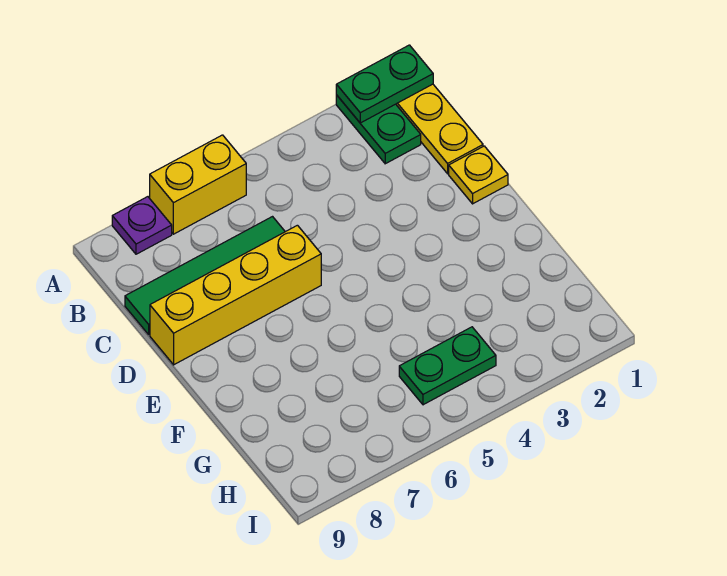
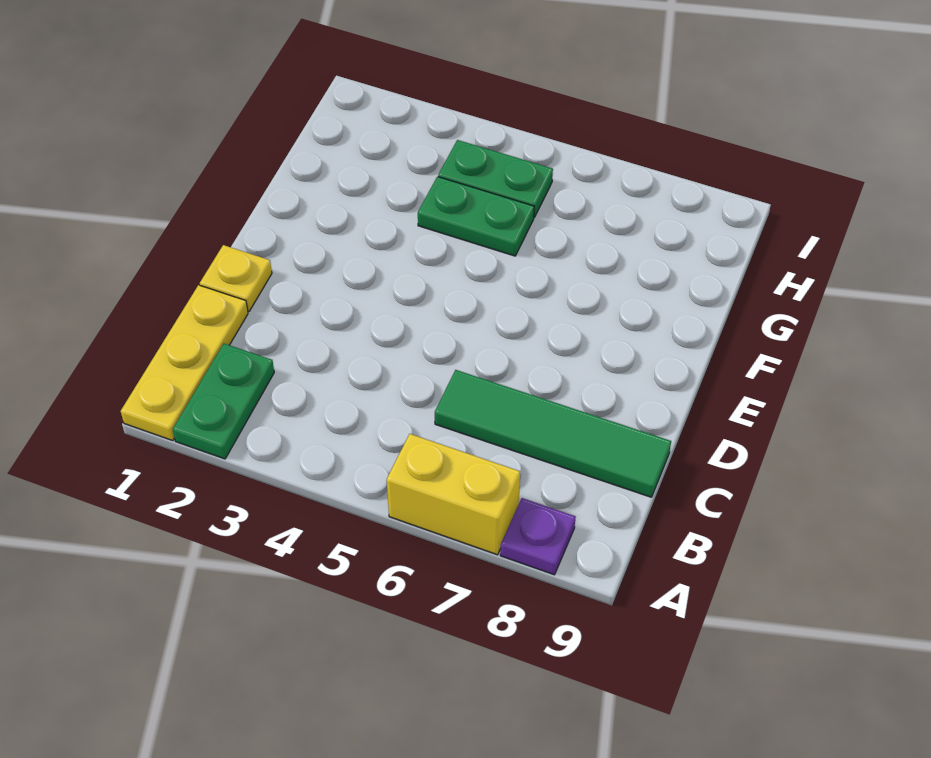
green 1x2 plate [336,45,433,123] -> green 1x2 plate moved to [418,177,534,256]
yellow 1x4 brick [150,225,321,365] -> none

